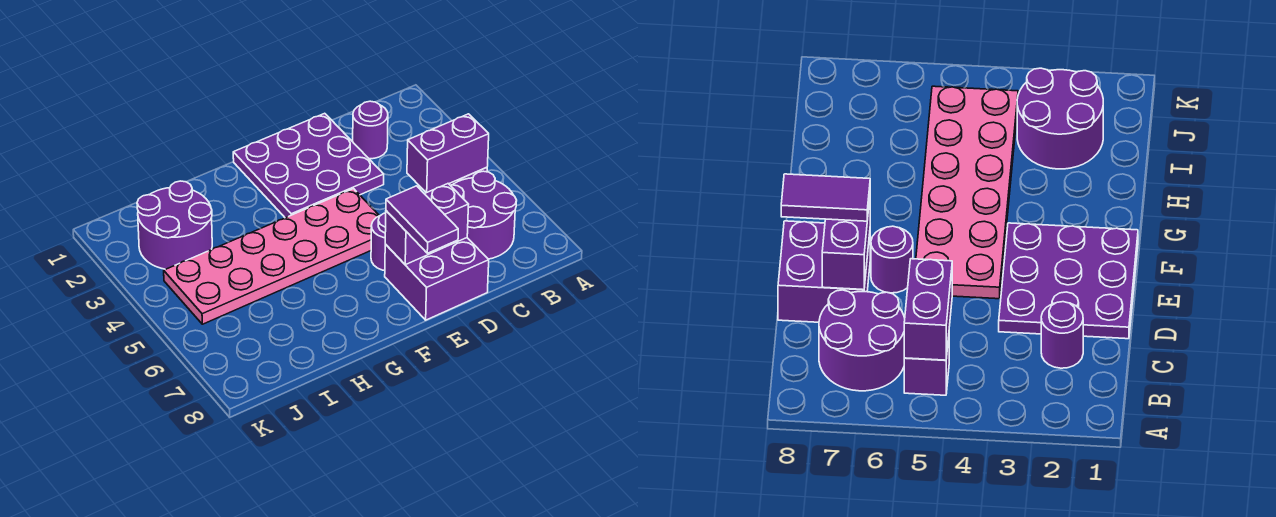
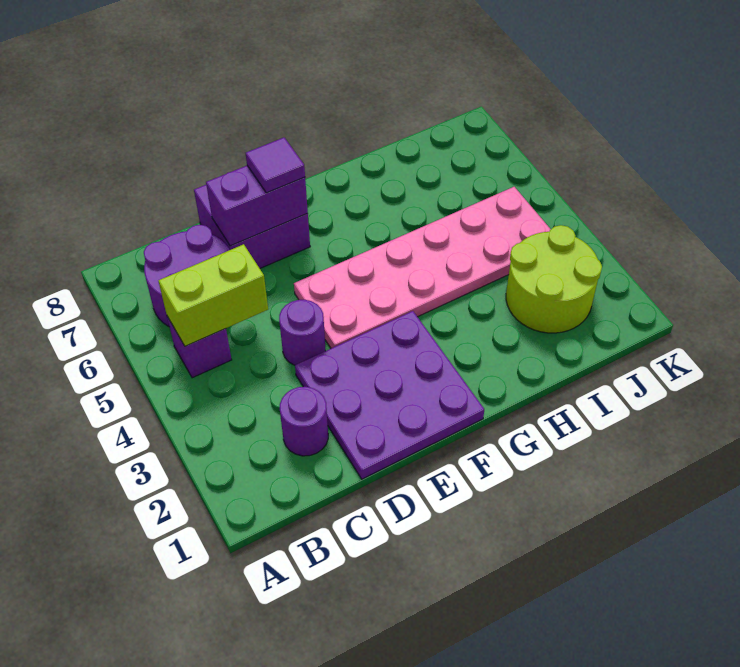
purple 1x2 brick [407,114,489,193] -> lime 1x2 brick [158,244,268,346]
purple 1x1 round brick [371,213,386,271] -> purple 1x1 round brick moved to [279,300,325,365]
purple 1x2 tile [386,186,458,253] -> purple 1x1 tile [246,138,305,193]
purple 2x2 round brick [137,181,212,269] -> lime 2x2 round brick [506,225,602,333]

